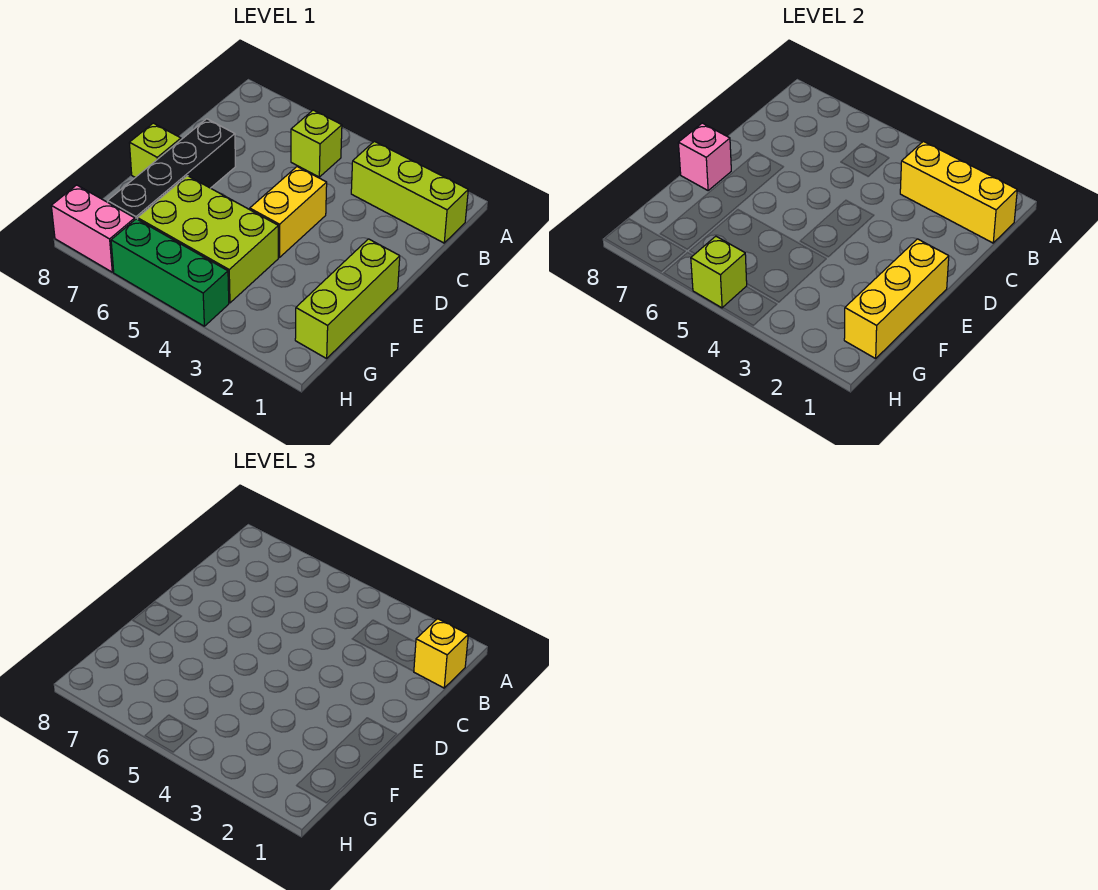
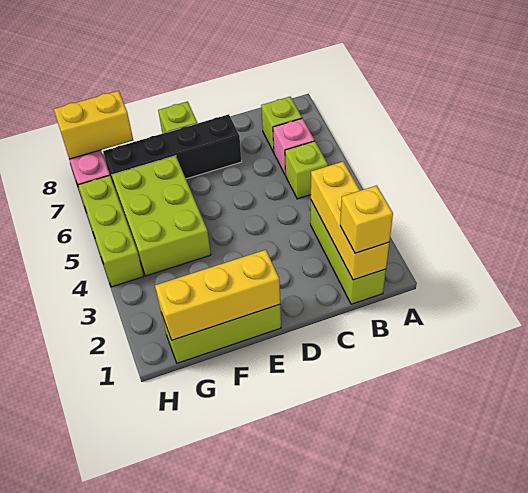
yellow 1x2 brick [250,167,327,258] -> yellow 1x2 brick moved to [54,91,133,159]
pink 1x1 brick [678,123,731,191] -> pink 1x1 brick moved to [273,118,314,175]
green 1x3 brick [111,219,229,326] -> lime 1x3 brick [78,175,144,287]
lime 1x1 brick [691,236,747,308] -> lime 1x1 brick moved to [261,97,302,152]

